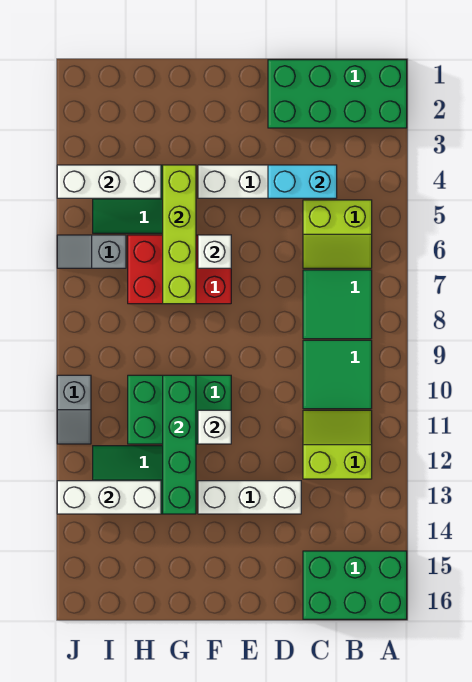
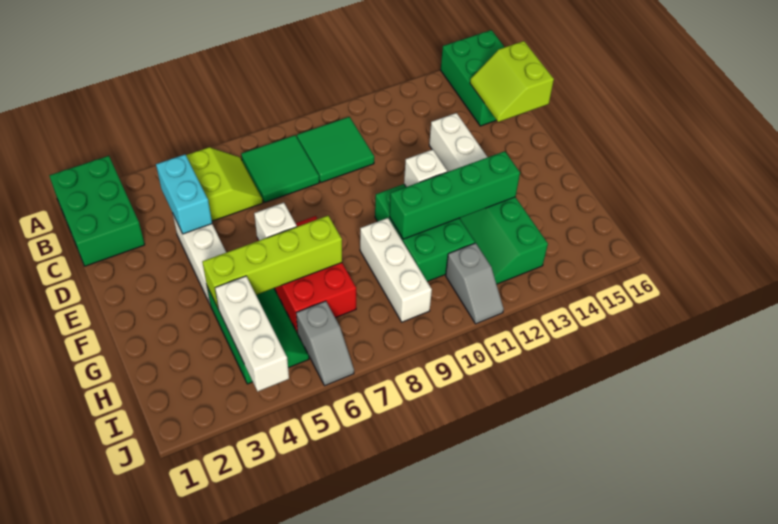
green 2x4 brick [268,60,407,128] -> green 2x3 brick [49,156,145,266]
lime 2x2 slope [303,410,372,479] -> lime 2x2 slope moved to [470,41,554,122]
white 1x3 brick [57,481,161,514] -> white 1x3 brick moved to [360,218,432,322]
grey 1x2 slope [57,375,91,444] -> grey 1x2 slope turned to [446,243,504,324]

